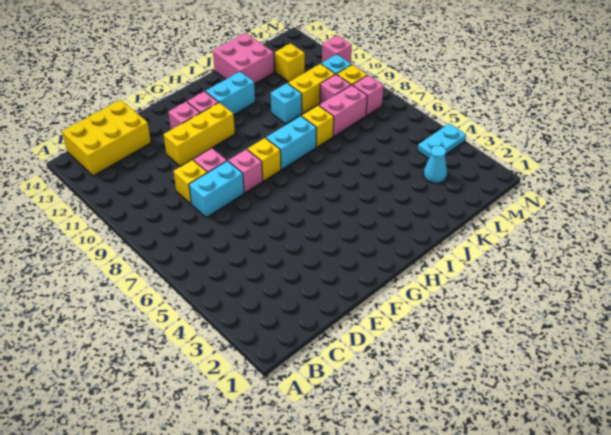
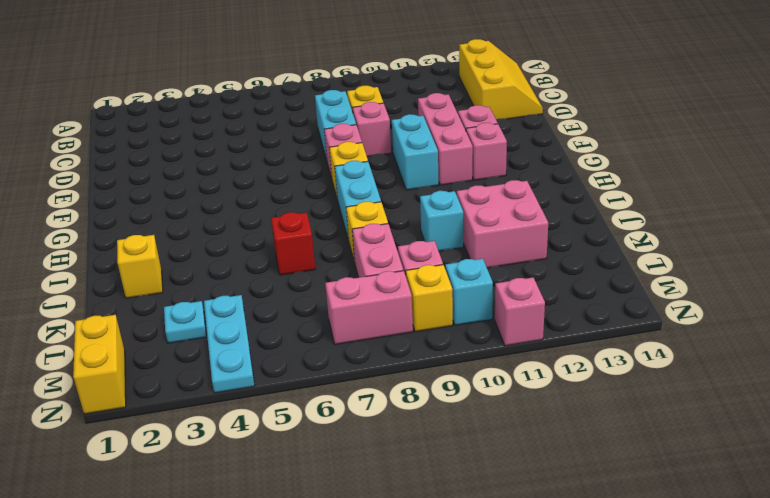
yellow 2x3 brick [62,100,151,176] -> yellow 2x3 slope [459,39,543,119]
yellow 1x3 brick [164,103,235,167] -> pink 1x3 brick [418,93,473,185]
cyan 1x2 brick [206,72,255,115] -> cyan 1x2 brick moved to [392,114,439,190]
none -> red 1x1 brick [271,212,315,275]
pink 2x2 brick [213,33,274,84] -> pink 2x2 brick moved to [457,180,548,268]
yellow 1x2 brick [288,64,335,113] -> yellow 1x2 brick moved to [73,315,126,414]
cyan 1x1 cone [424,146,447,183] -> cyan 1x1 plate [164,301,206,343]
yellow 1x1 brick [275,43,305,82] -> yellow 1x1 brick moved to [117,235,163,298]
cyan 1x2 plate [418,123,466,159] -> cyan 1x3 plate [204,295,255,393]
pink 1x1 brick [353,75,384,115] -> pink 1x2 brick [325,271,413,344]

